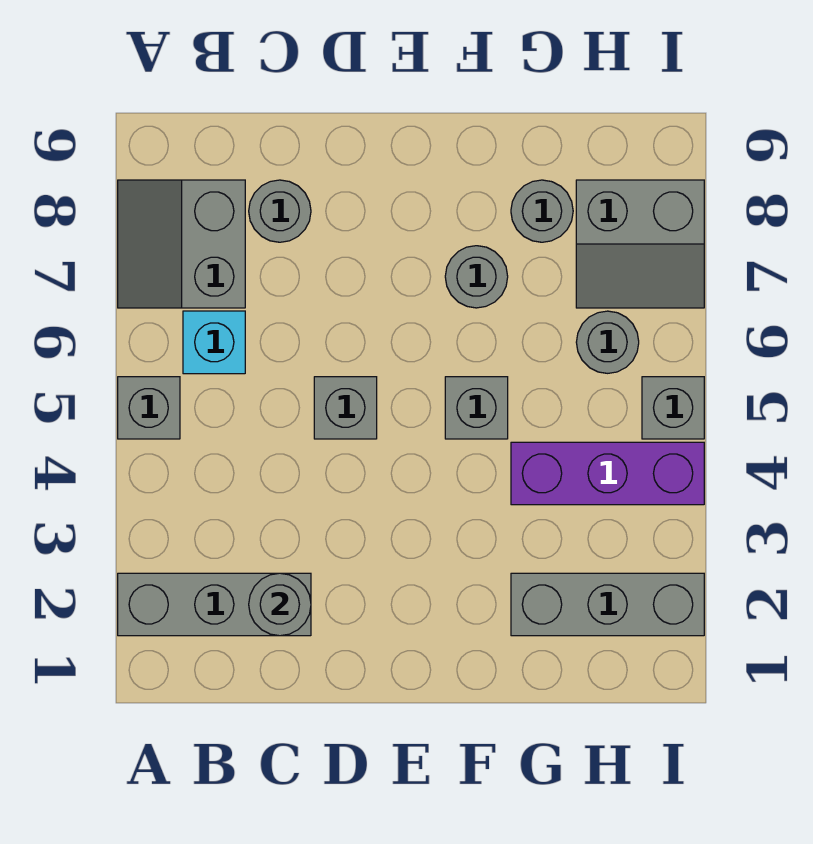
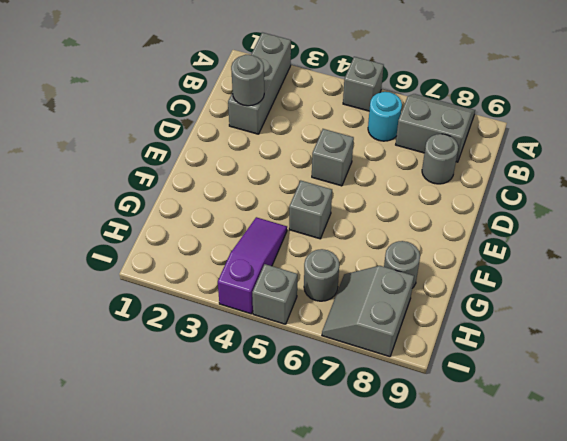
cyan 1x1 brick [183,311,245,374] -> cyan 1x1 round brick [368,92,402,141]
grey 1x1 round brick [445,246,508,308] -> none
grey 1x3 brick [511,573,704,636] -> none
purple 1x3 brick [511,442,704,505] -> purple 1x3 slope [218,217,287,314]

